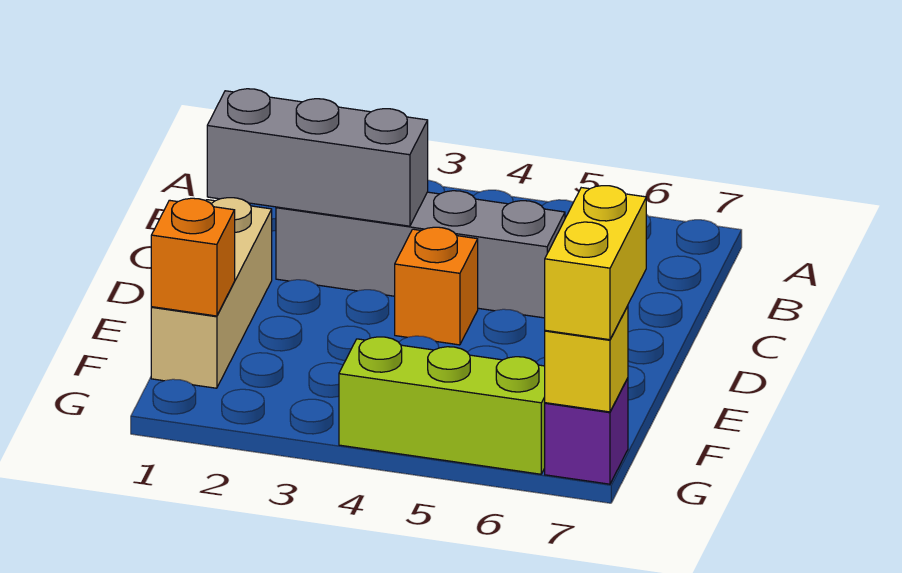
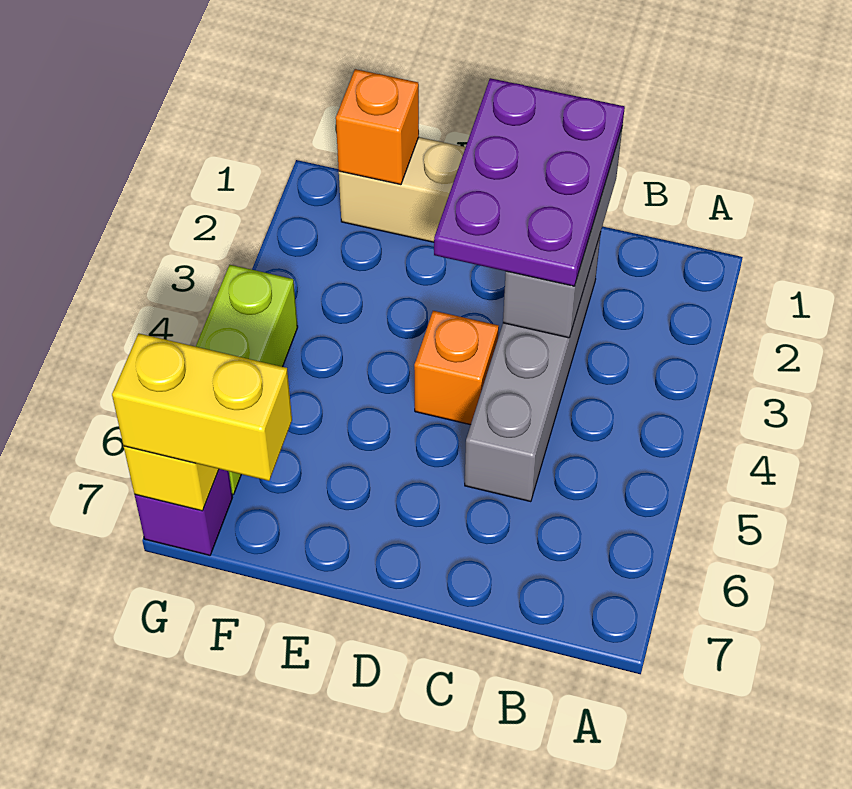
none -> purple 2x3 plate [434,78,625,286]

